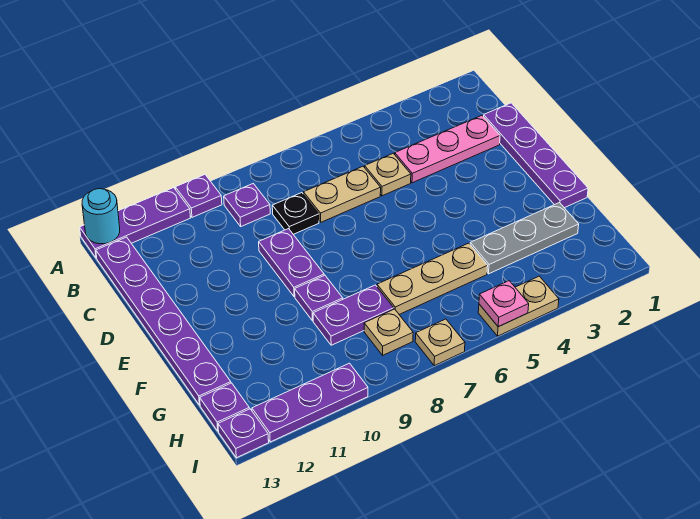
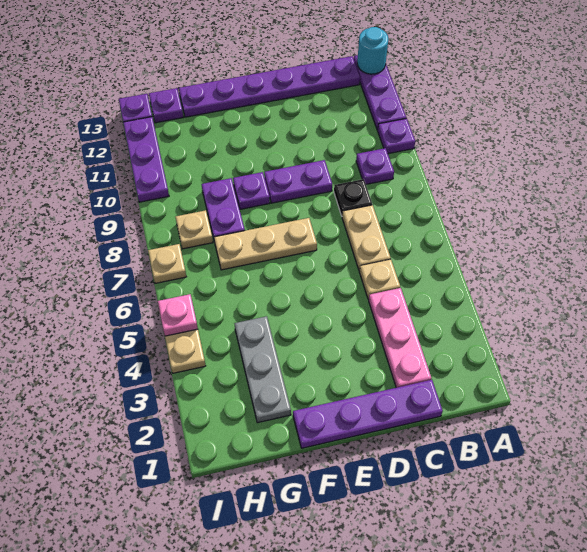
tan 1x3 plate [377,243,488,314] -> tan 1x3 plate turned to [214,218,317,270]

